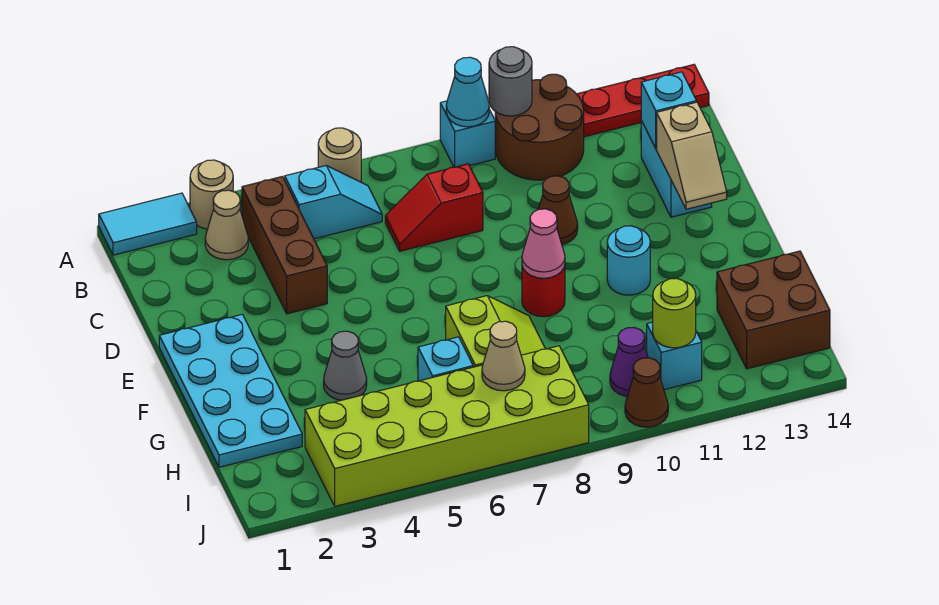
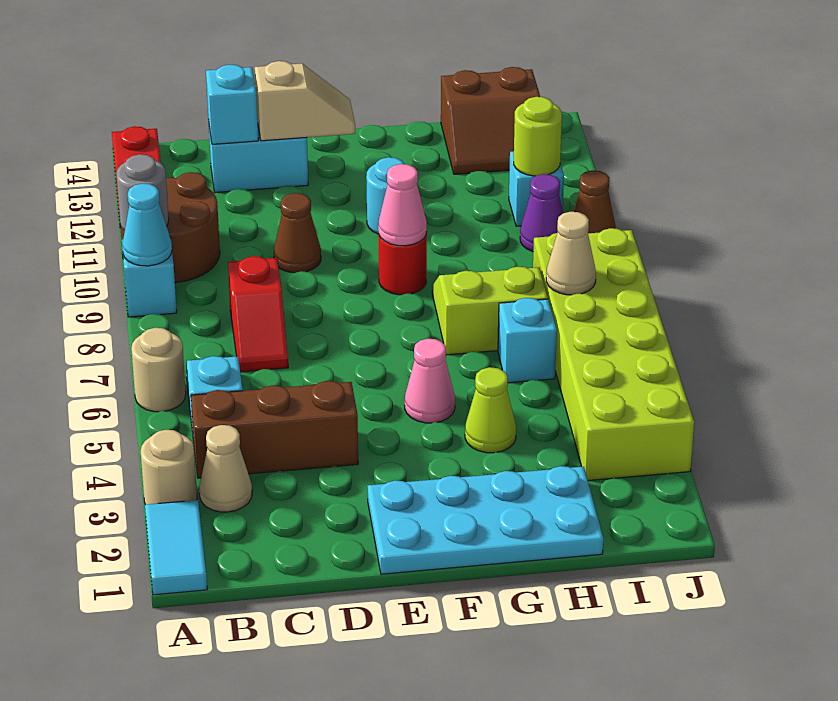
none -> pink 1x1 cone [405,339,455,423]
grey 1x1 cone [324,331,367,400] -> lime 1x1 cone [465,367,516,453]
brown 2x2 brick [717,251,830,369] -> brown 2x2 slope [441,67,540,174]

